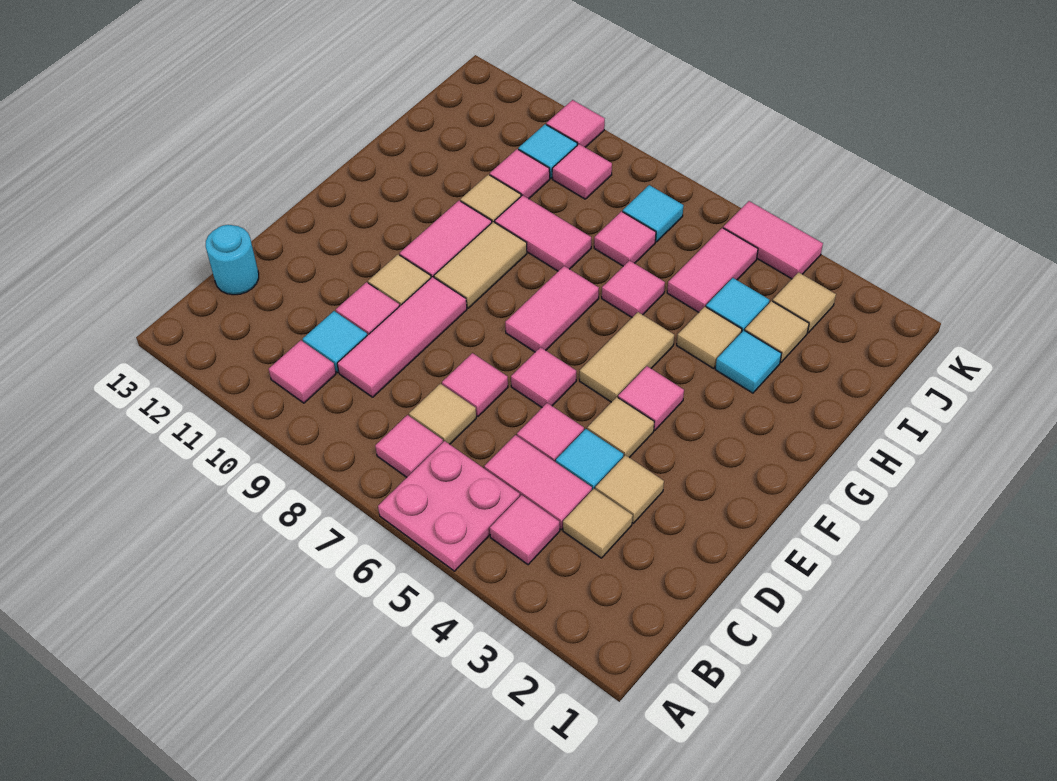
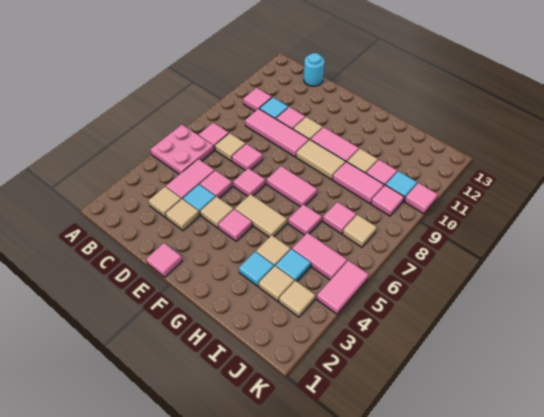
pink 1x1 tile [490,495,560,565] -> pink 1x1 tile moved to [146,243,182,277]
pink 1x2 tile [495,195,591,271] -> pink 1x2 tile turned to [333,162,384,203]
cyan 1x1 tile [623,185,684,242] -> tan 1x1 tile [343,215,377,247]

